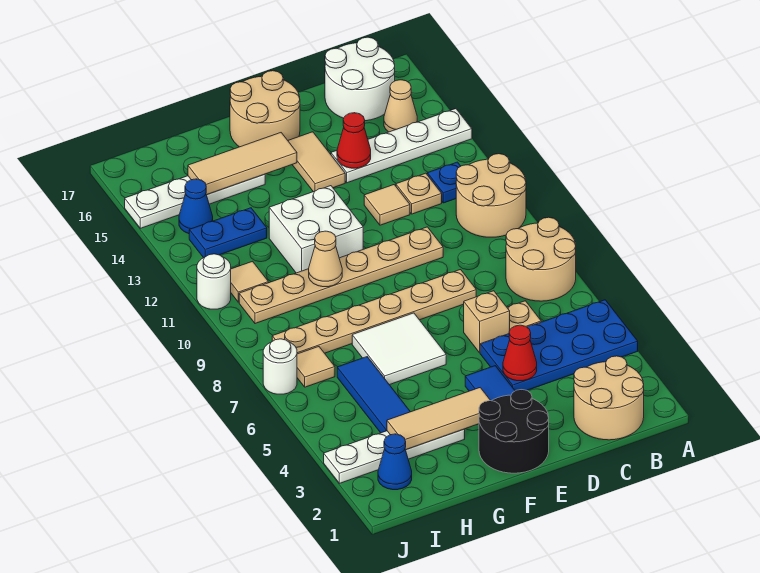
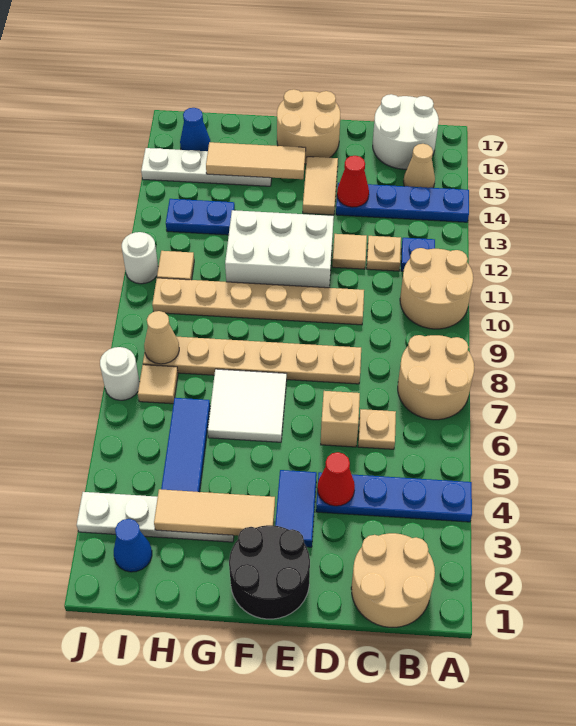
blue 2x4 plate [480,300,638,391] -> blue 1x4 plate [316,472,472,522]
white 1x4 plate [331,109,472,183] -> blue 1x4 plate [336,183,469,222]
white 2x2 brick [269,186,363,273] -> white 2x3 brick [225,210,334,288]
tan 1x1 cone [309,231,342,287] -> tan 1x1 cone moved to [144,311,179,364]
blue 1x1 cone [179,179,213,234] -> blue 1x1 cone moved to [180,108,210,151]

